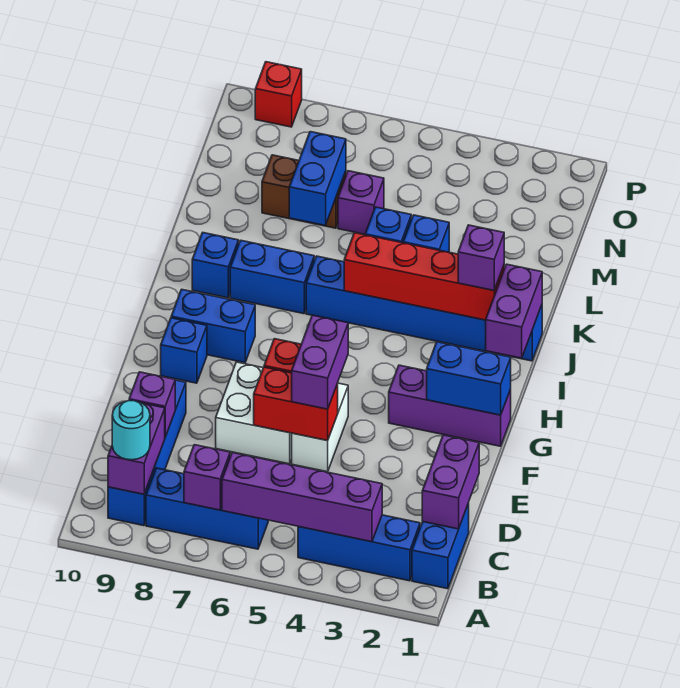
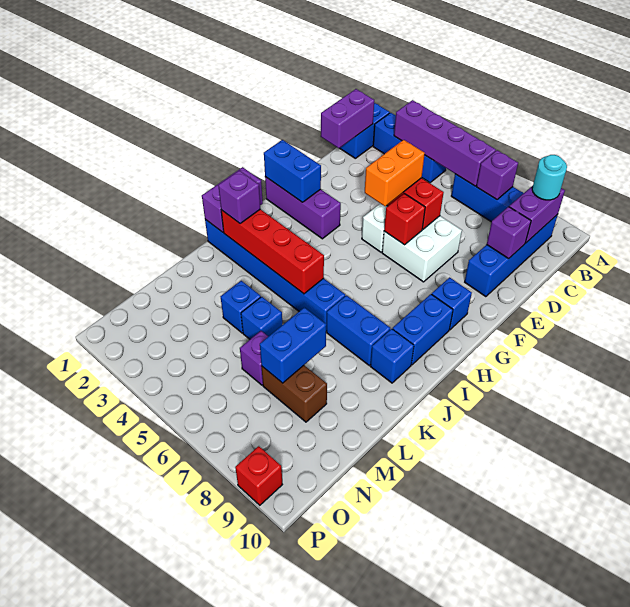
purple 1x2 brick [292,315,348,409] -> orange 1x2 brick [365,140,425,206]
blue 1x2 brick [171,289,255,363] -> blue 1x2 brick turned to [393,294,453,365]

